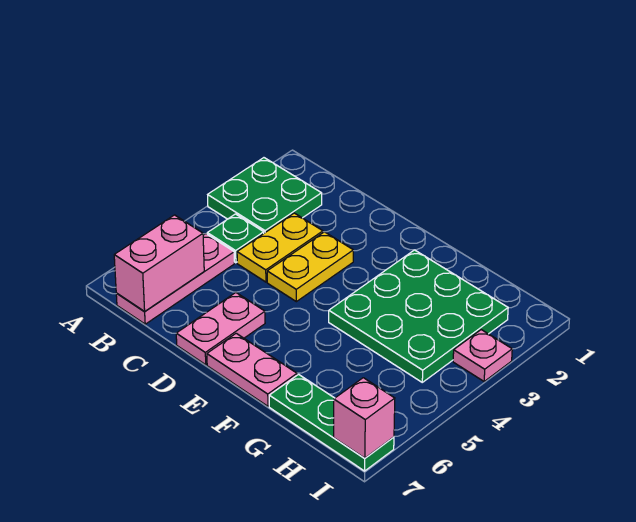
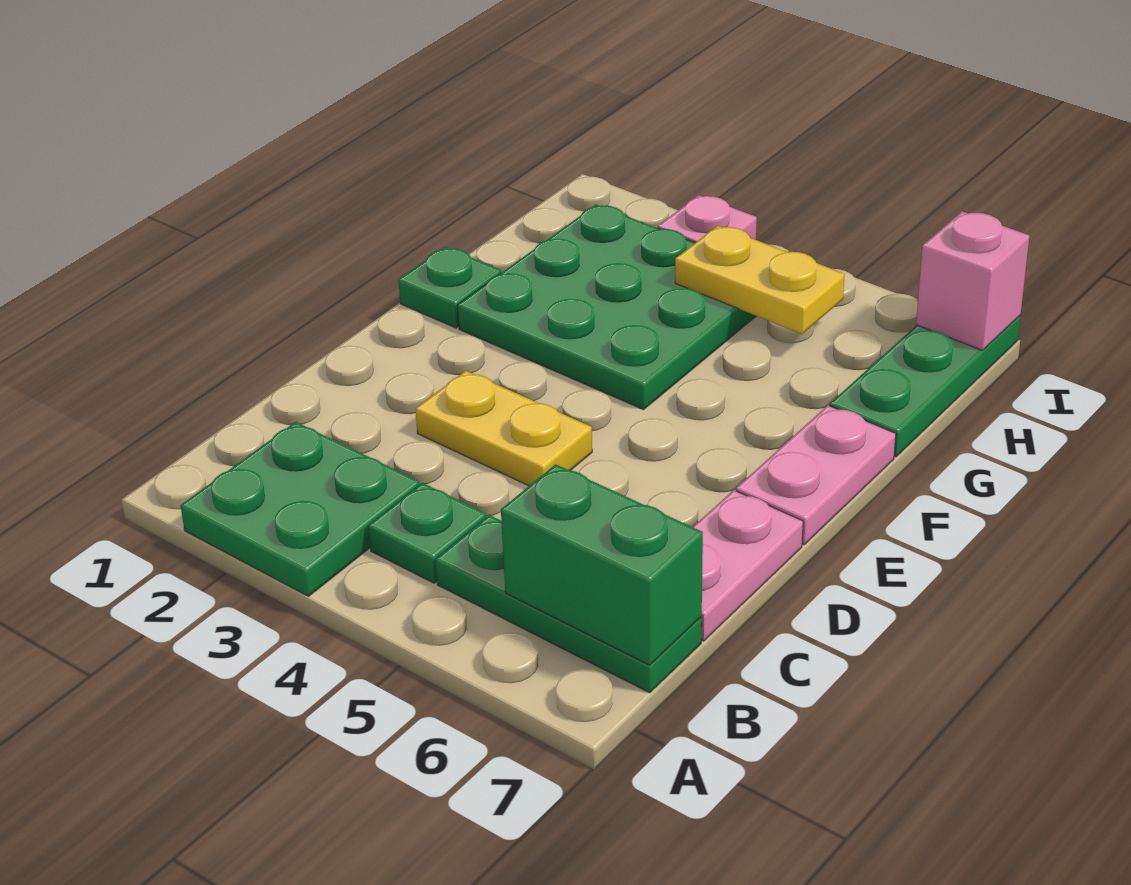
pink 1x3 plate [116,234,234,324] -> green 1x3 plate [436,515,702,693]
pink 1x2 brick [114,215,204,312] -> green 1x2 brick [501,464,703,665]
yellow 1x2 plate [237,213,323,282] -> yellow 1x2 plate moved to [675,226,845,334]
pink 1x2 plate [176,293,265,365] -> pink 1x2 plate turned to [693,490,803,641]
none -> green 1x1 plate [398,247,501,328]

